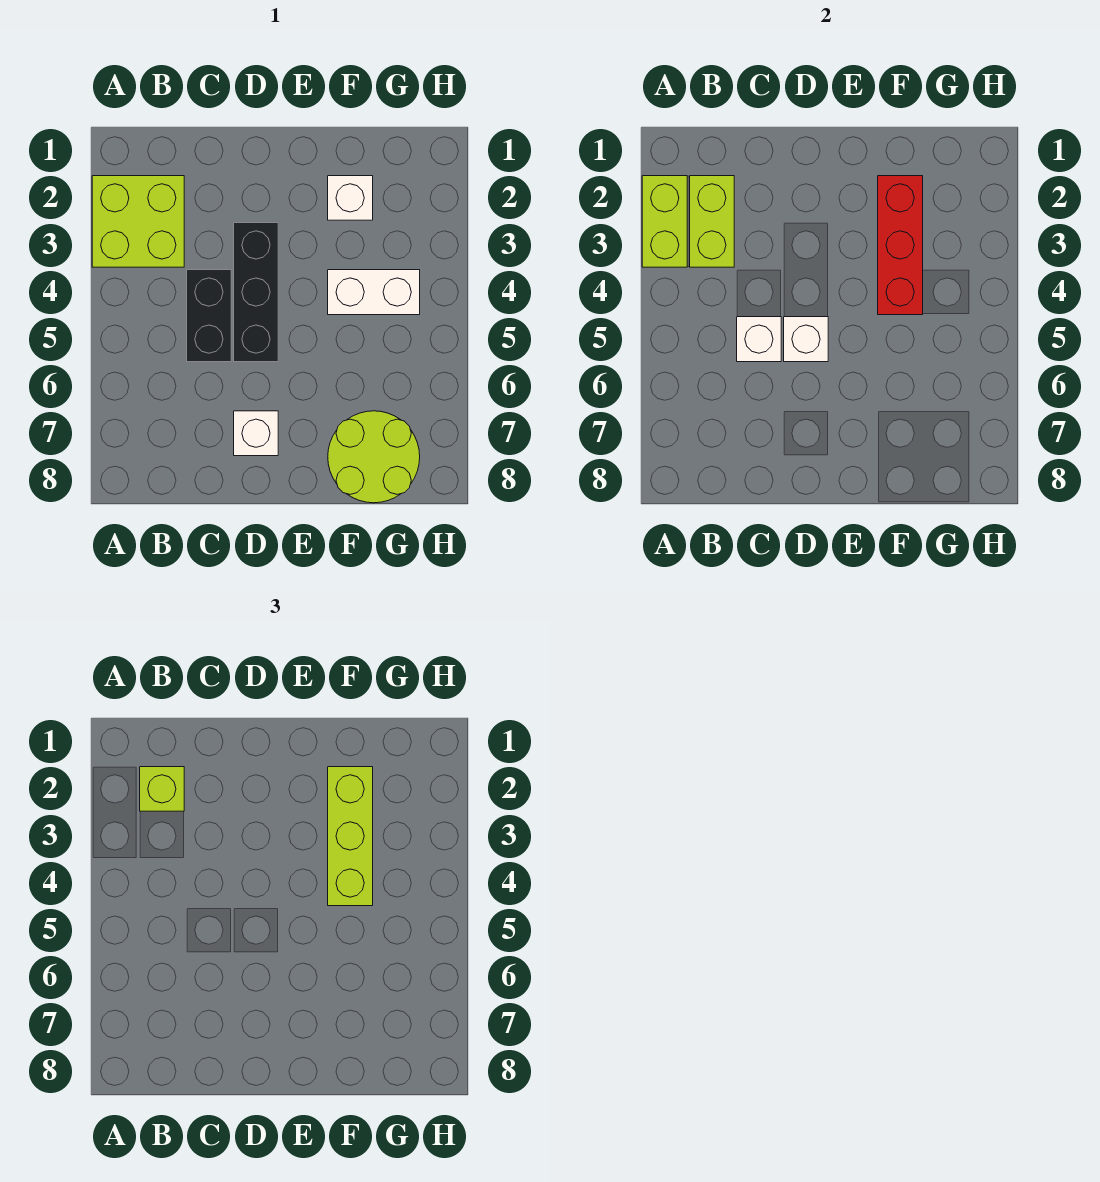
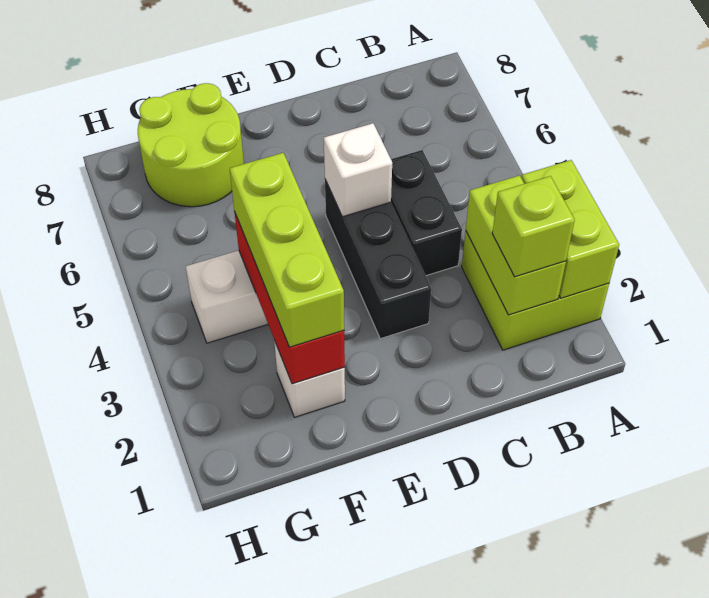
white 1x1 brick [737,317,781,362] -> none
white 1x1 brick [234,411,278,456] -> none

